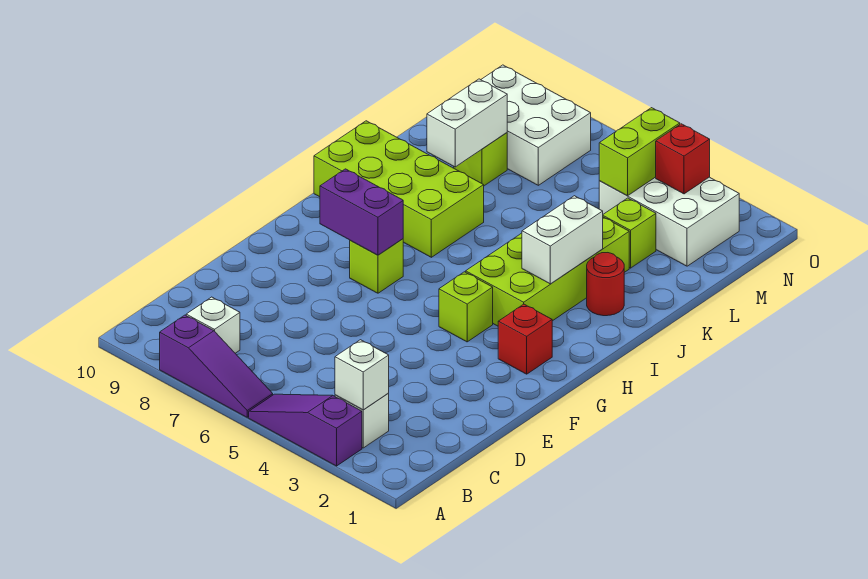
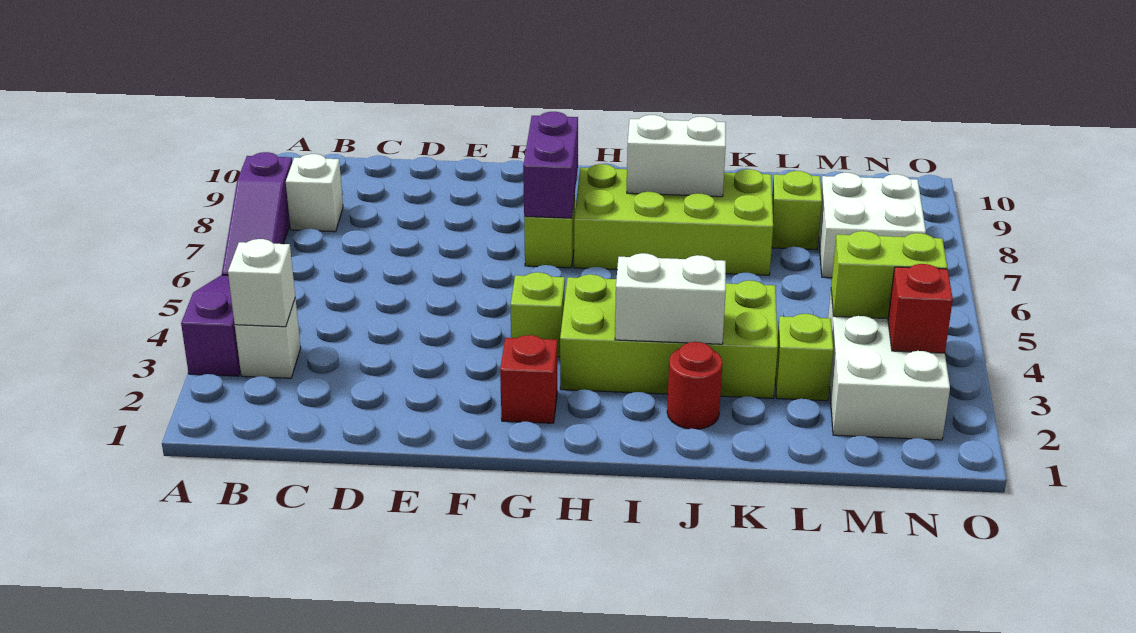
lime 2x4 brick [314,121,484,257] -> lime 2x4 brick turned to [574,164,773,275]
white 1x2 brick [427,79,507,167] -> white 1x2 brick moved to [627,115,726,197]
white 2x3 brick [481,65,591,185] -> white 2x2 brick [819,173,926,278]

